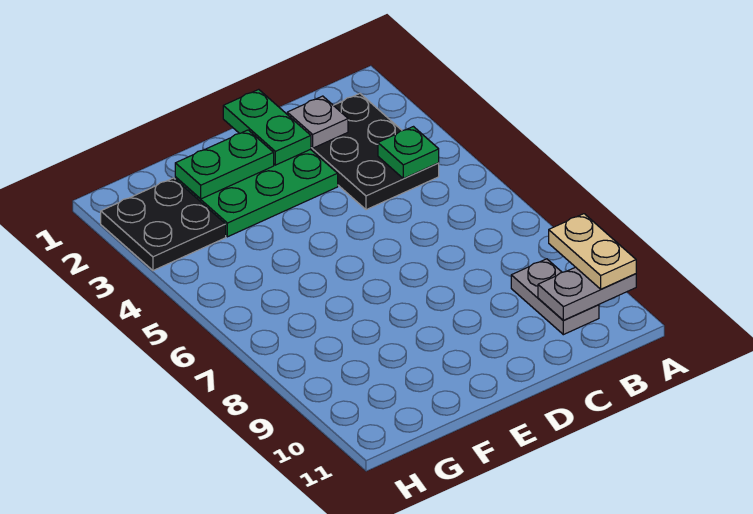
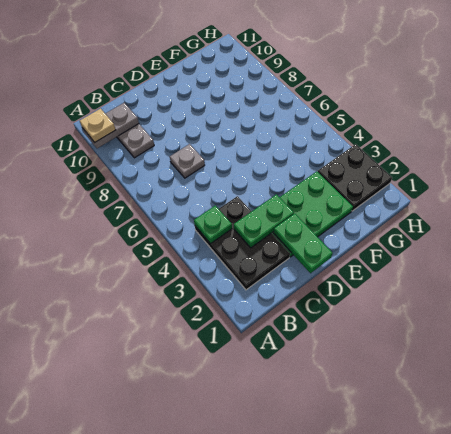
tan 1x2 plate [549,214,636,289] -> tan 1x1 plate [80,109,116,142]
grey 1x1 plate [287,96,348,148] -> grey 1x1 plate moved to [170,144,205,178]
green 1x2 plate [175,130,274,199] -> green 1x2 plate moved to [234,194,294,248]

